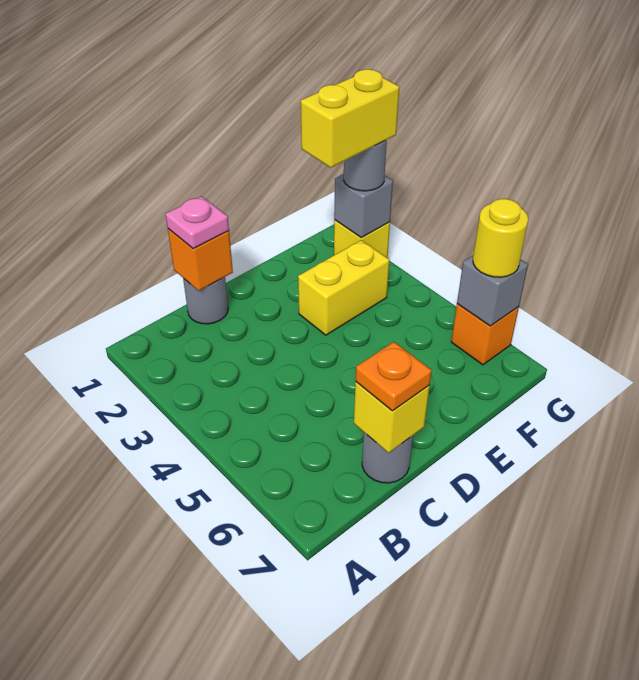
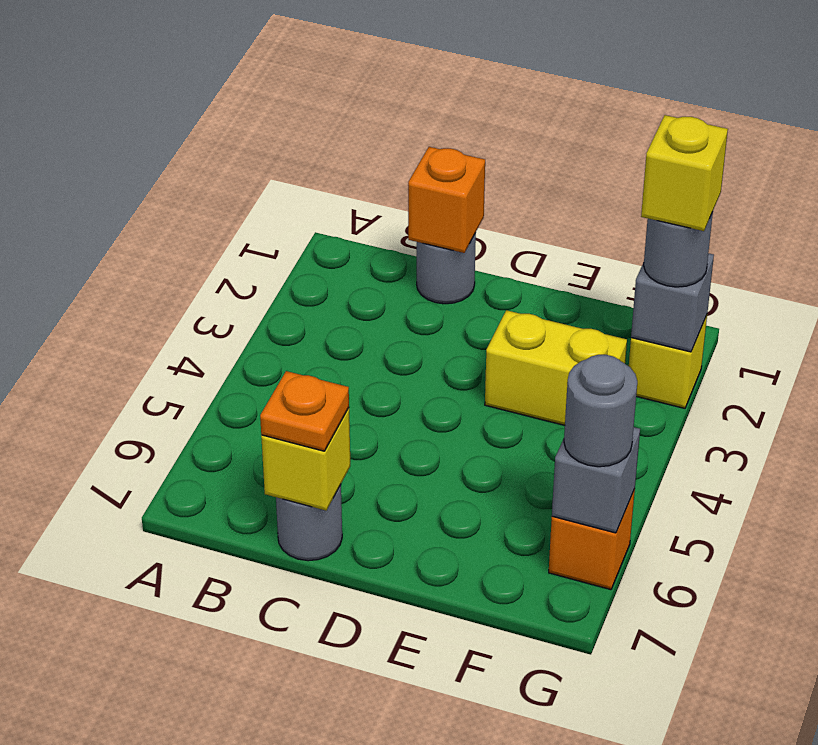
pink 1x1 plate [166,196,229,249] -> none
yellow 1x2 brick [301,69,399,168] -> yellow 1x1 brick [641,115,728,231]
yellow 1x1 round brick [473,199,528,277] -> grey 1x1 round brick [564,355,637,467]

